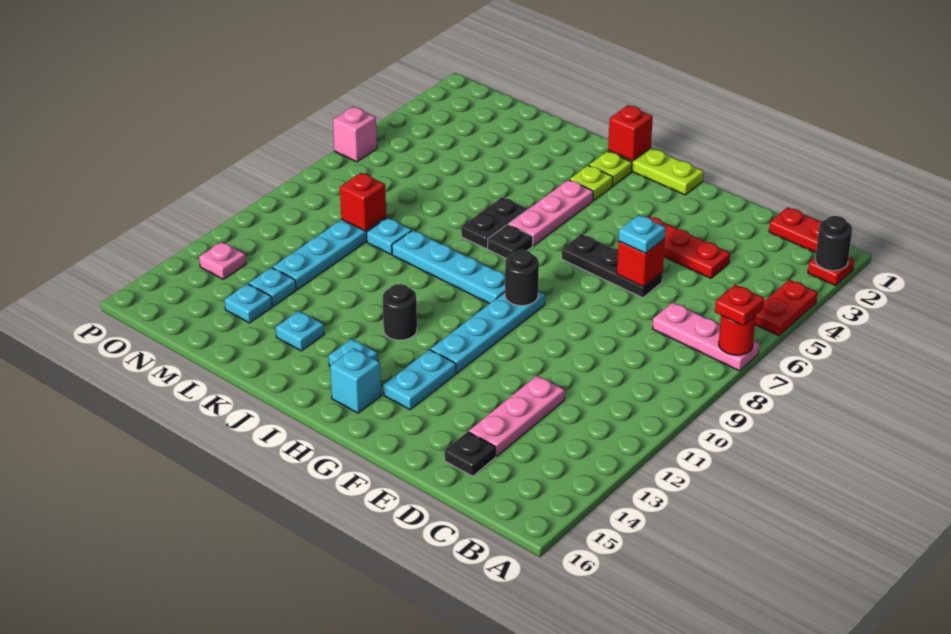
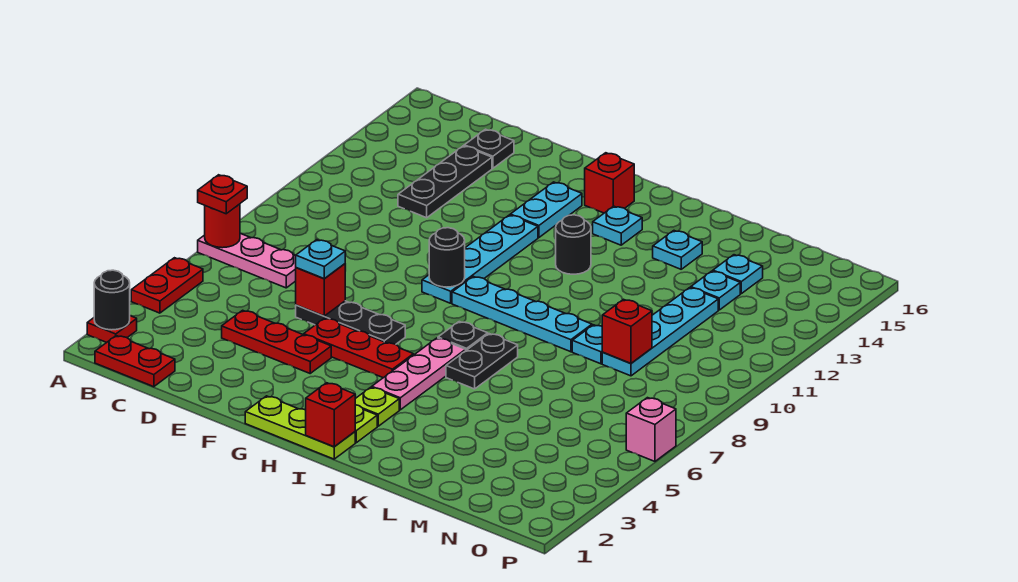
pink 1x3 plate [469,376,565,456] -> black 1x3 plate [398,146,492,218]
none -> red 1x3 plate [304,318,413,378]
cyan 1x1 brick [330,348,381,413] -> red 1x1 brick [585,153,634,213]
pink 1x1 plate [199,242,246,279] -> none

